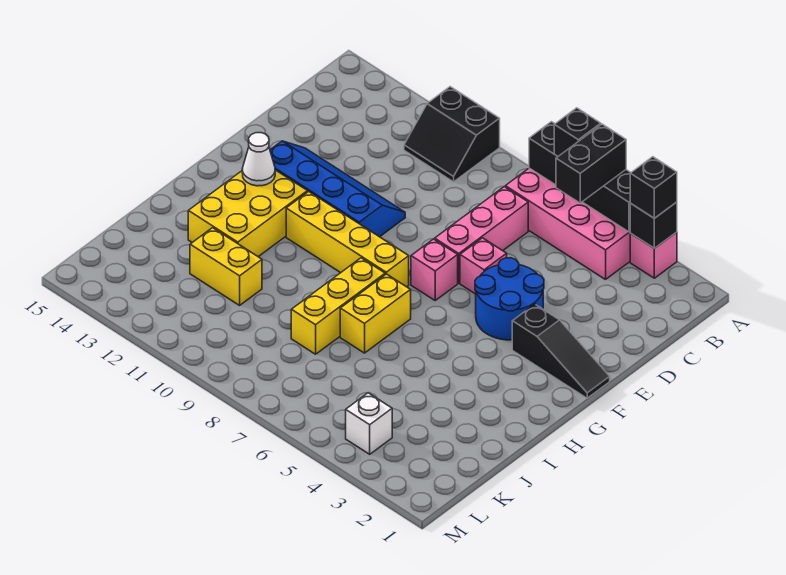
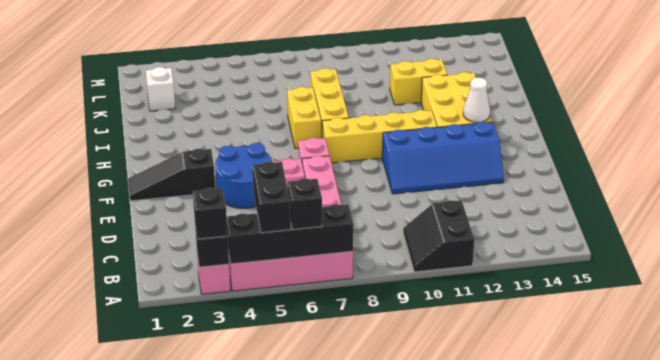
black 2x2 slope [404,87,500,182] -> black 2x2 slope turned to [403,200,475,272]
white 1x1 brick [346,393,392,454] -> white 1x1 brick moved to [146,67,175,111]

